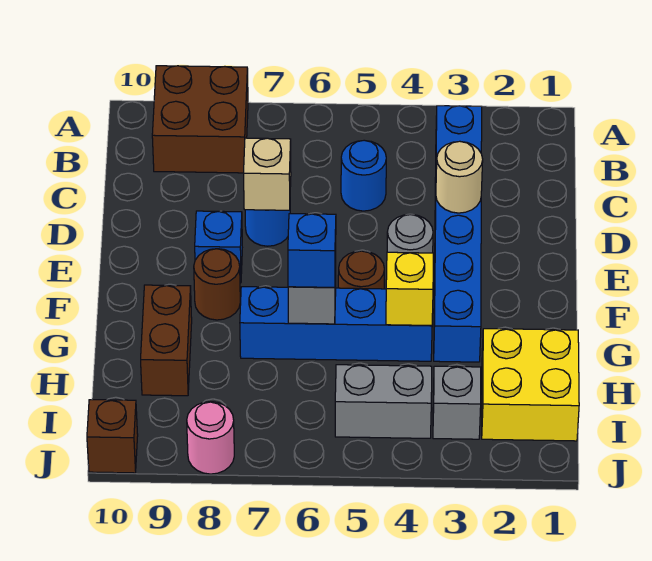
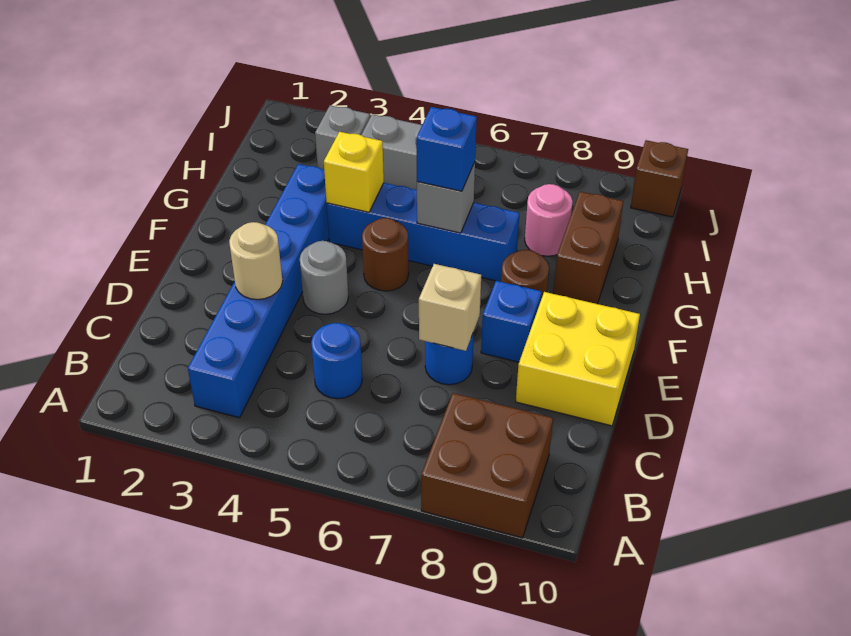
yellow 2x2 brick [482,329,579,441] -> yellow 2x2 brick moved to [516,292,640,426]
pink 1x1 round brick [187,402,234,474] -> pink 1x1 round brick moved to [525,184,573,256]

